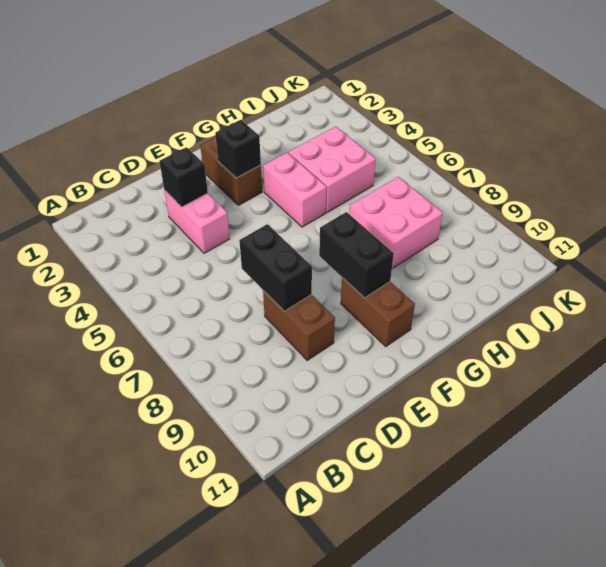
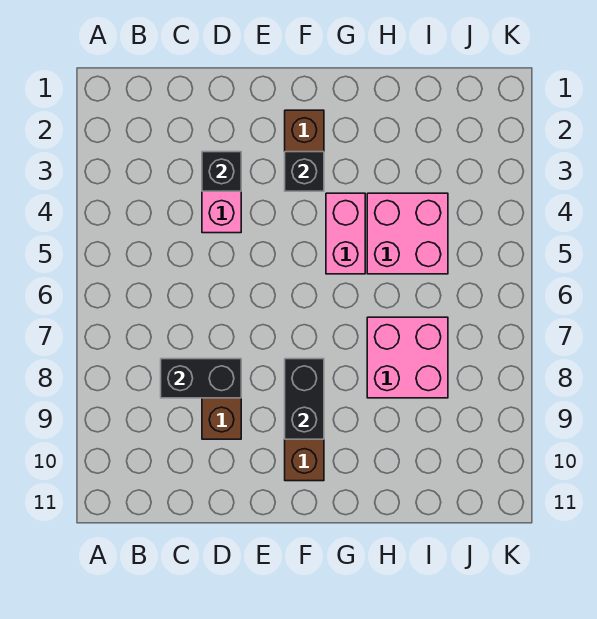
black 1x2 brick [239,224,312,311] -> black 1x2 brick turned to [161,359,241,398]

